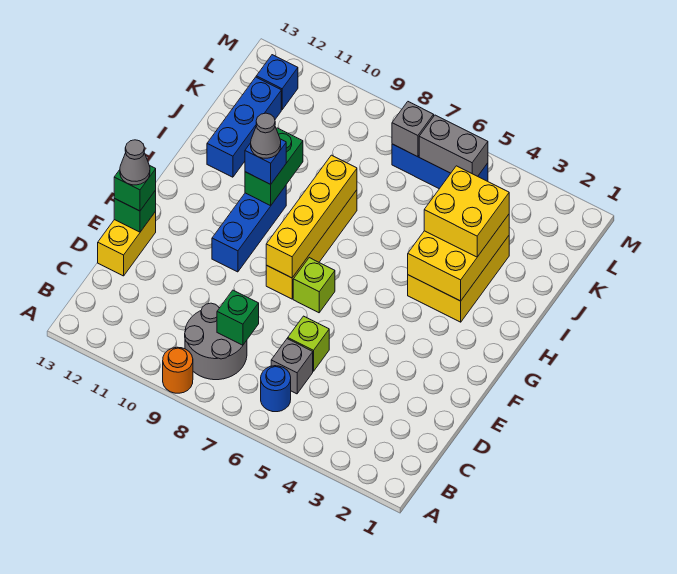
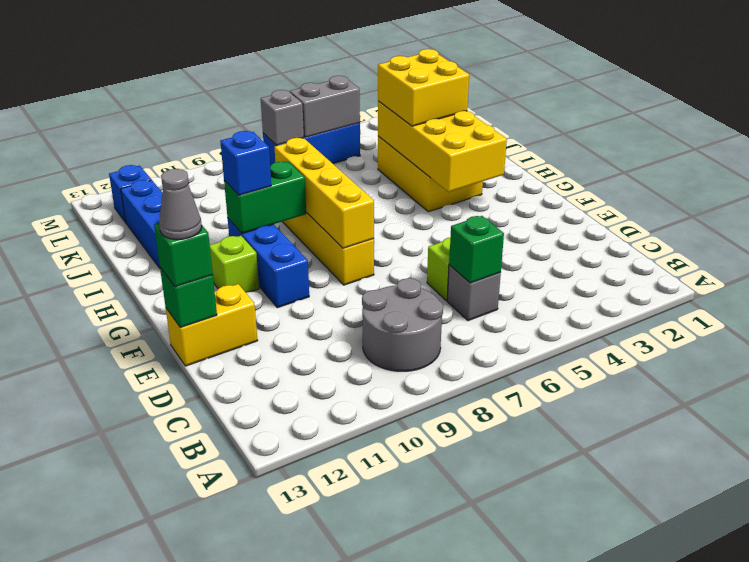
orange 1x1 round brick [163,347,193,393] -> none
blue 1x1 round brick [261,366,291,412] -> none
green 1x1 brick [217,290,259,345] -> green 1x1 brick moved to [449,216,504,283]
yellow 1x2 brick [98,212,156,276] -> yellow 1x2 brick turned to [166,284,258,366]
lime 1x1 brick [293,258,335,313] -> lime 1x1 brick moved to [210,236,259,293]
yellow 2x3 brick [408,215,509,301] -> yellow 2x4 brick [378,101,507,192]
green 1x2 brick [245,128,303,206] -> green 1x2 brick turned to [224,162,306,234]
grey 1x1 cone [251,113,281,158] -> none

